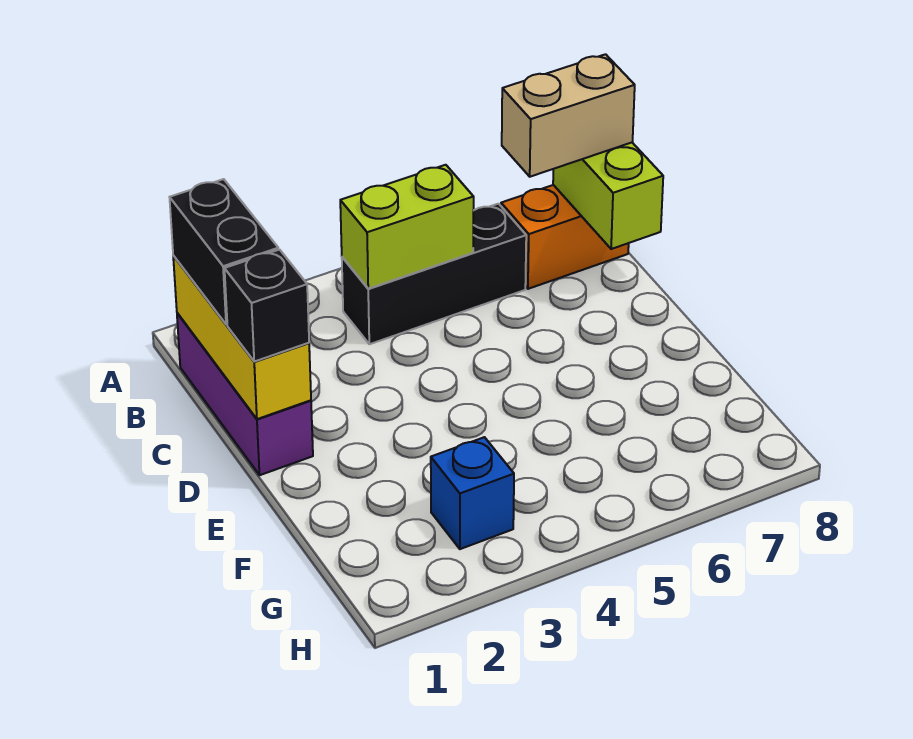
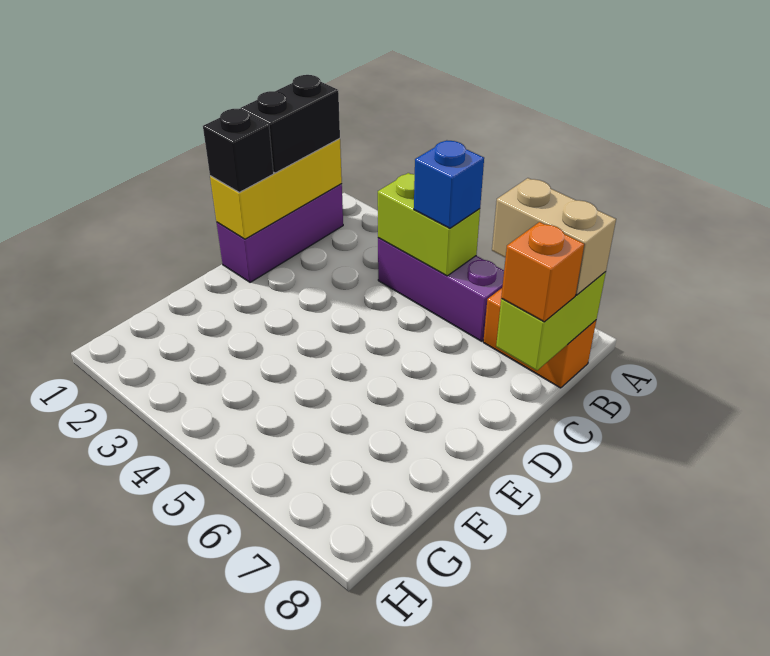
black 1x3 brick [342,204,526,344] -> purple 1x3 brick [378,238,504,341]
none -> orange 1x1 brick [501,222,584,322]
blue 1x1 brick [431,437,514,549] -> blue 1x1 brick moved to [414,140,484,228]

